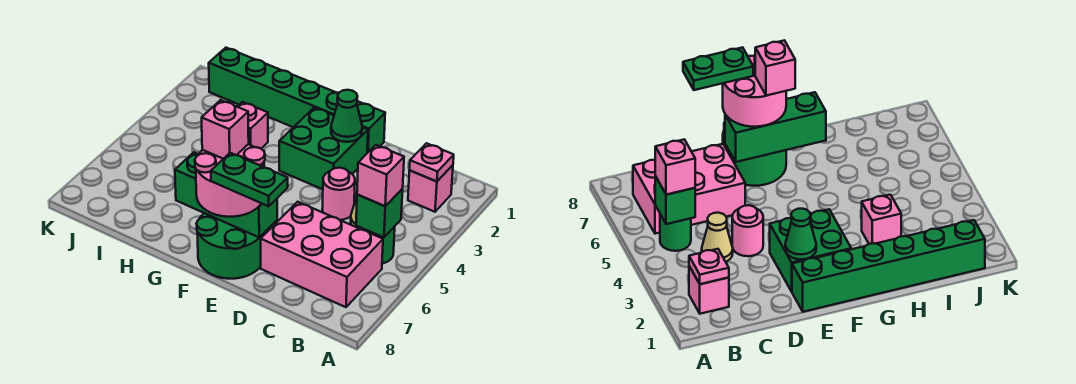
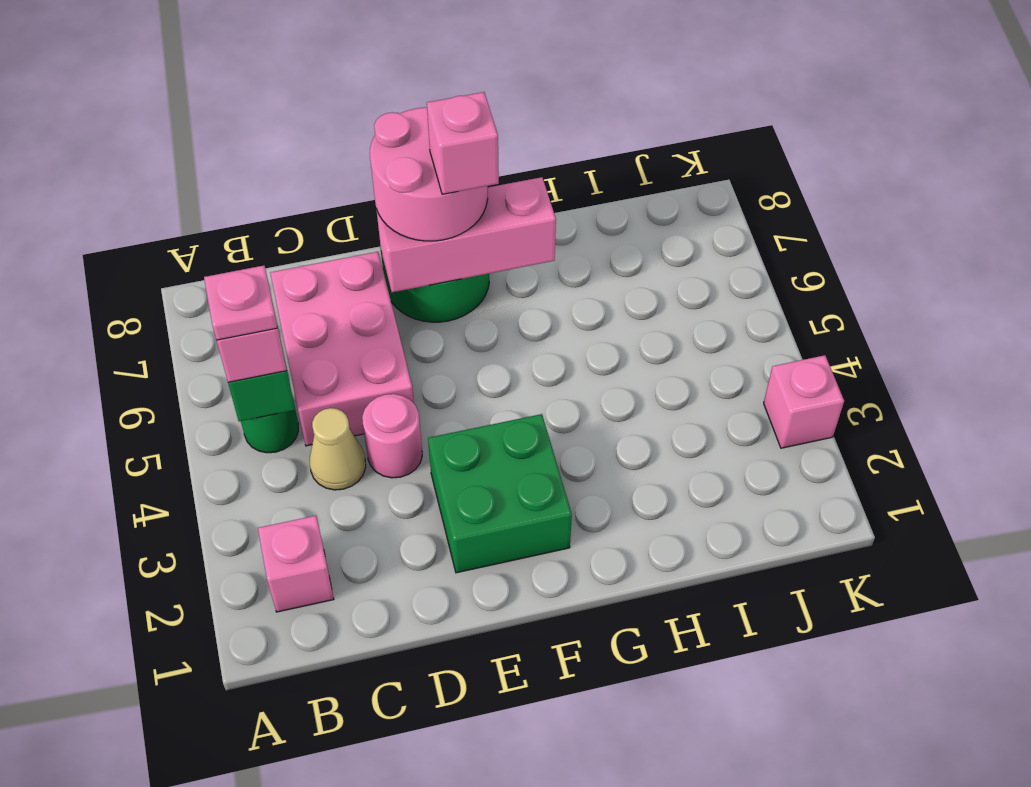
pink 1x1 plate [410,143,454,182] -> pink 1x1 plate moved to [204,266,277,340]
pink 2x3 brick [261,202,383,307] -> pink 2x3 brick turned to [270,252,414,446]
green 1x2 plate [211,153,288,206] -> none
green 1x6 brick [209,48,385,153] -> none
green 1x1 cone [331,90,362,142] -> none
green 1x3 brick [175,152,277,237] -> pink 1x3 brick [376,177,556,292]
pink 1x1 brick [237,102,268,149] -> pink 1x1 brick moved to [764,355,844,448]

